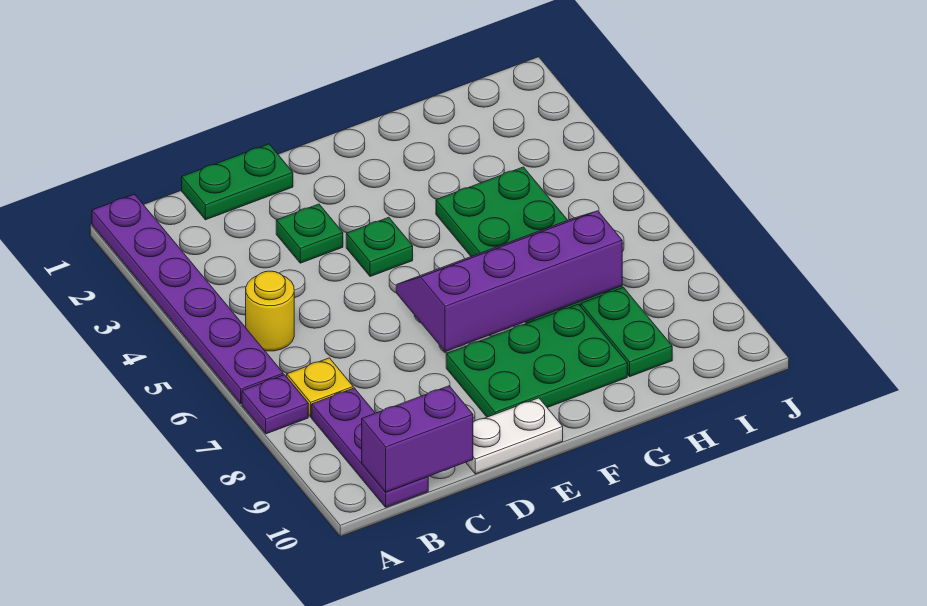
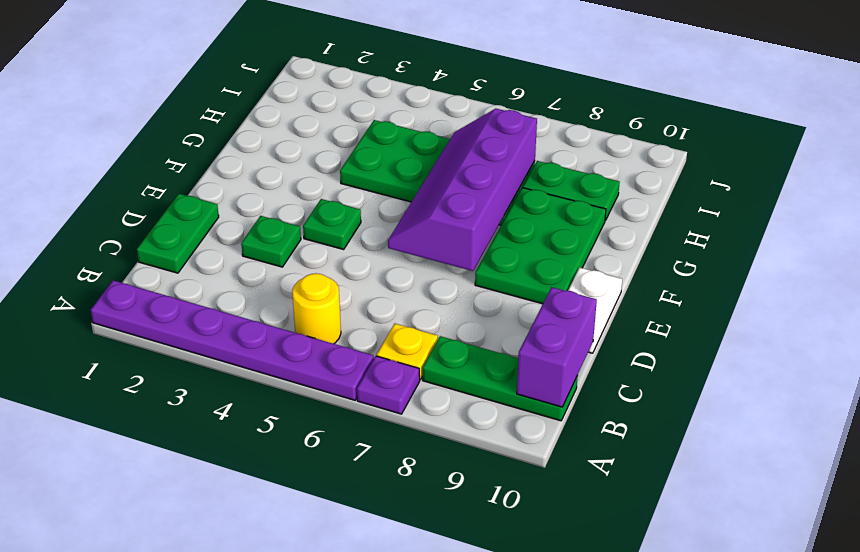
purple 1x3 plate [312,388,428,507] -> green 1x3 plate [423,336,578,421]

